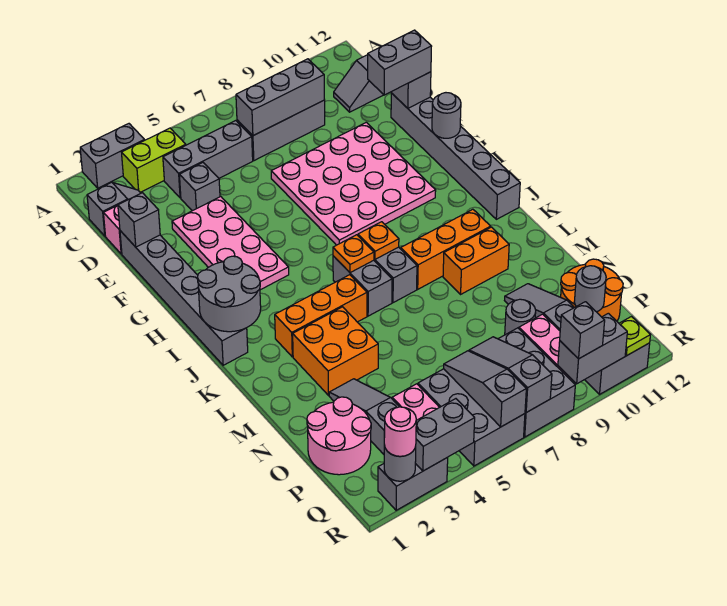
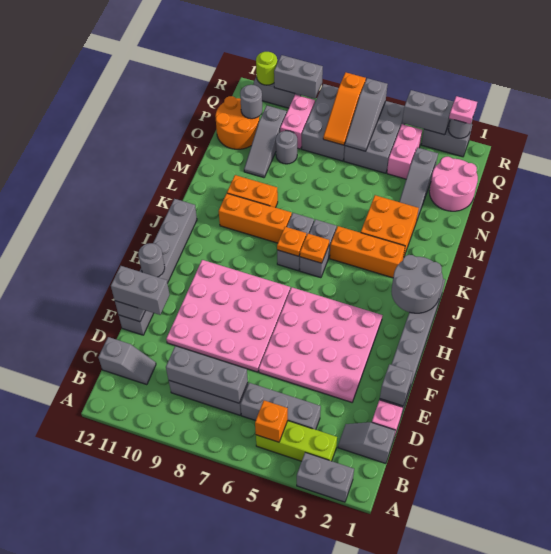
lime 1x2 brick [121,128,186,192] -> lime 1x3 brick [256,421,337,461]
none -> orange 1x1 brick [255,400,288,442]
grey 1x1 brick [179,163,220,211] -> none
pink 2x4 plate [172,197,289,290] -> pink 4x4 plate [259,287,382,402]
grey 1x3 slope [469,337,552,412] -> orange 1x3 slope [323,72,366,145]
pink 1x1 round brick [384,407,416,456] -> pink 1x1 plate [449,96,477,124]
grey 1x1 brick [560,302,605,359] -> none
lime 1x1 plate [619,317,650,356] -> lime 1x1 round brick [256,52,277,85]

